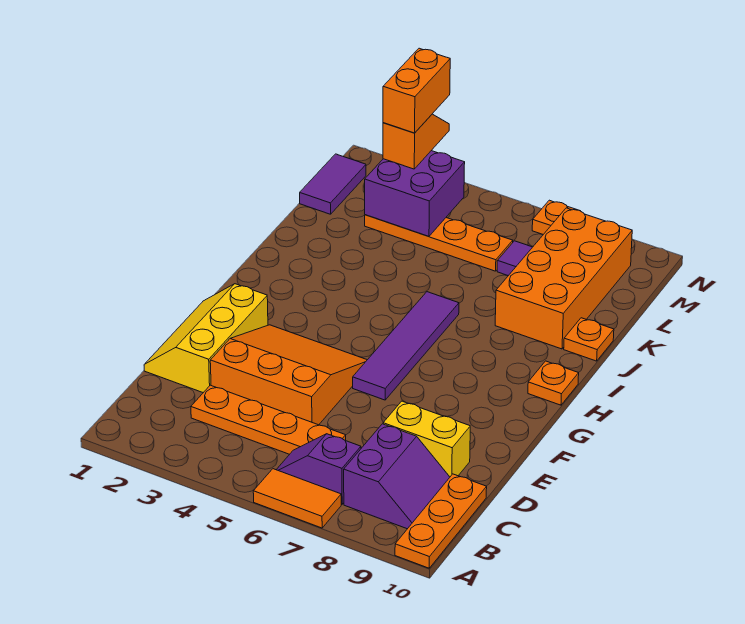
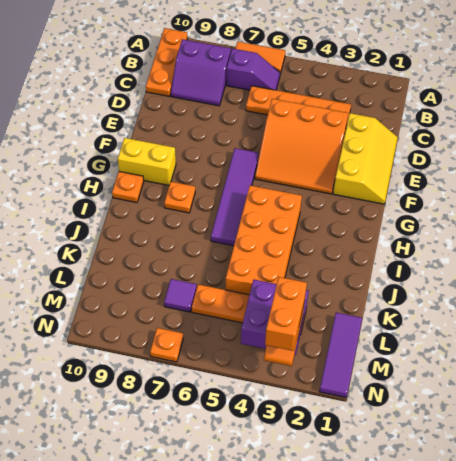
purple 2x2 slope [344,424,450,529] -> purple 2x2 slope turned to [171,39,231,106]
yellow 1x2 brick [383,401,470,477] -> yellow 1x2 brick moved to [118,138,176,185]
orange 2x4 brick [495,208,632,349] -> orange 2x4 brick moved to [225,185,302,295]
orange 1x1 plate [564,318,614,361] -> orange 1x1 plate moved to [164,182,195,213]
purple 1x2 tile [300,154,366,214] -> purple 1x3 tile [319,312,362,397]

